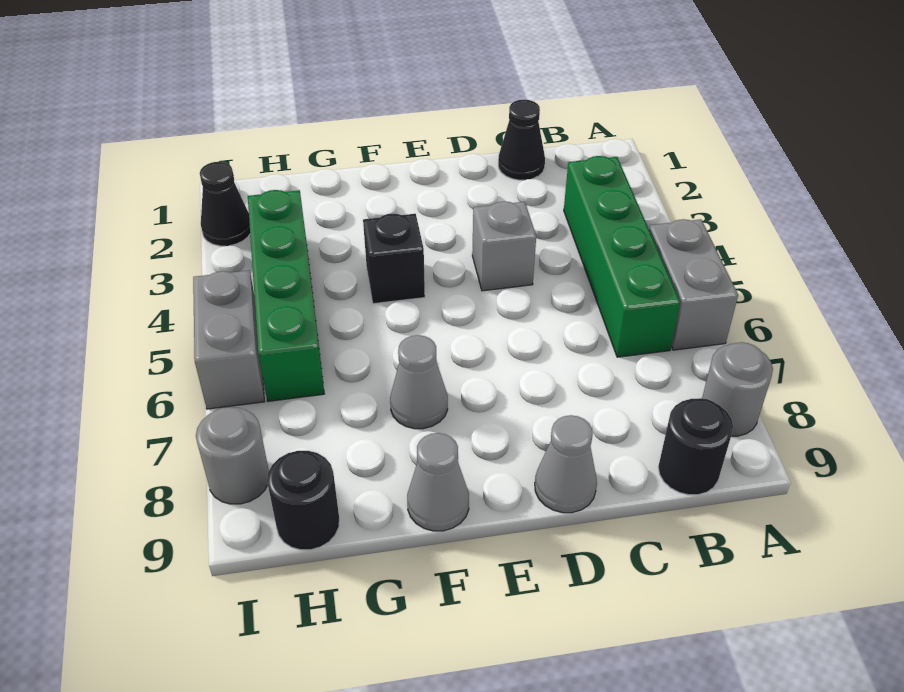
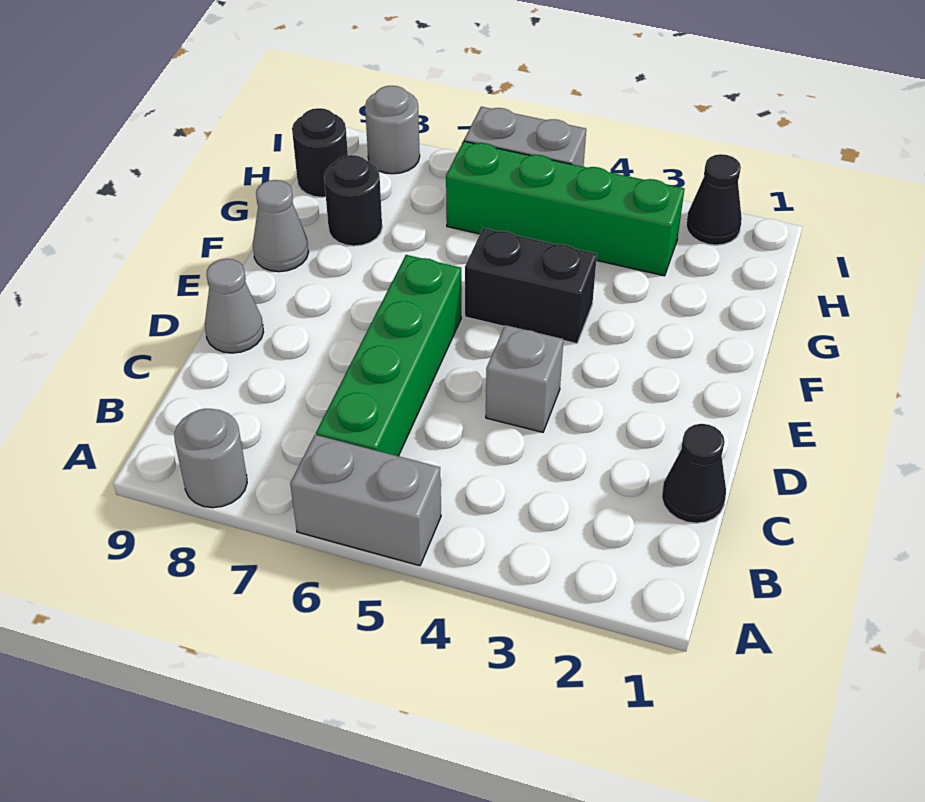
green 1x4 brick [564,156,680,357] -> green 1x4 brick turned to [316,255,461,456]
black 1x1 round brick [658,398,733,495] -> black 1x1 round brick moved to [324,155,382,246]
black 1x1 brick [363,214,425,304] -> black 1x2 brick [465,228,597,344]
grey 1x1 cone [390,335,448,429] -> none

